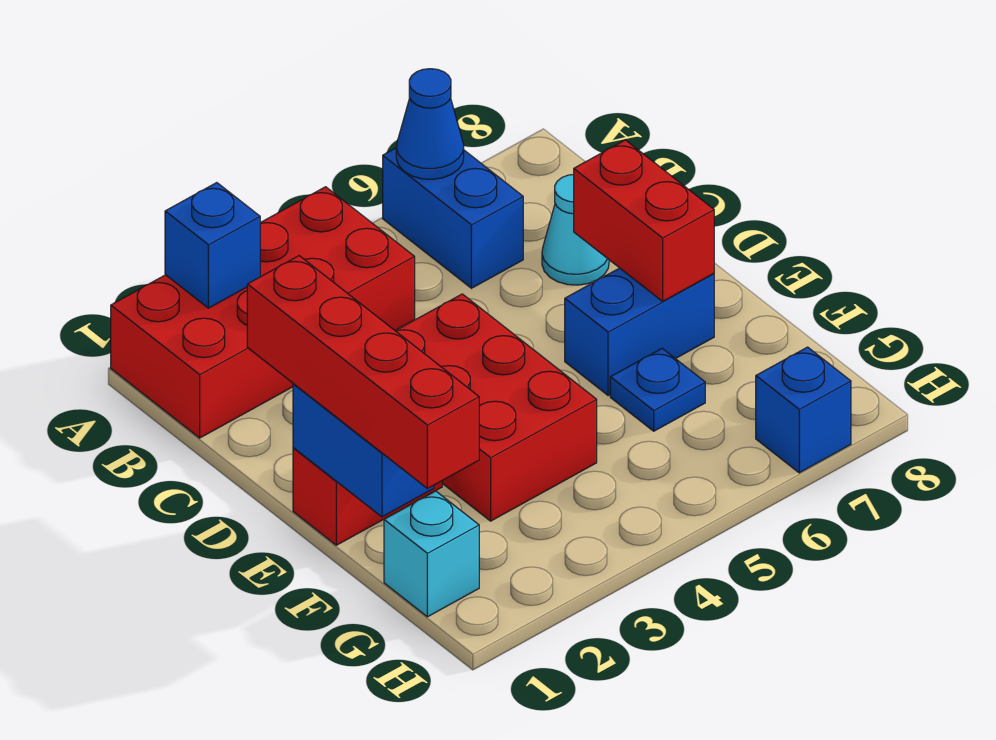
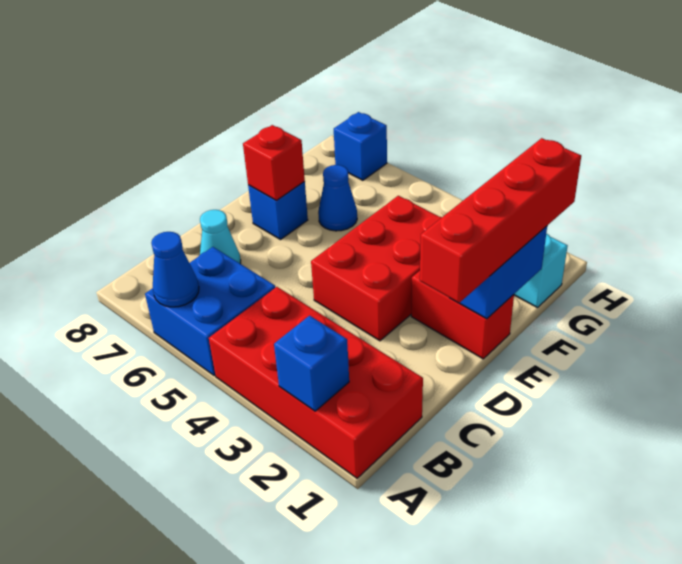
blue 1x2 brick [383,148,523,288] -> blue 2x2 brick [145,247,276,376]
red 1x2 brick [574,140,714,301] -> red 1x1 brick [243,125,305,200]
blue 1x2 brick [565,268,714,396] -> blue 1x1 brick [248,182,308,240]
blue 1x1 plate [610,349,705,431] -> blue 1x1 cone [318,165,357,231]

